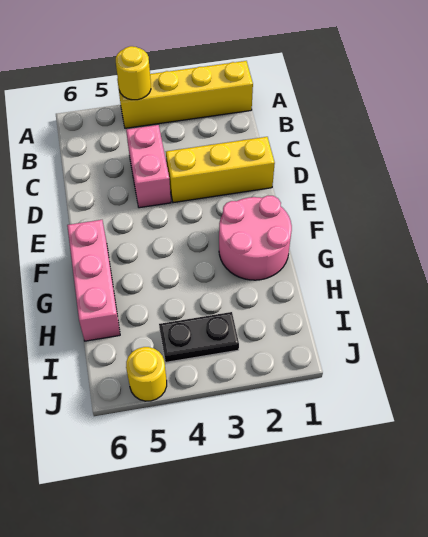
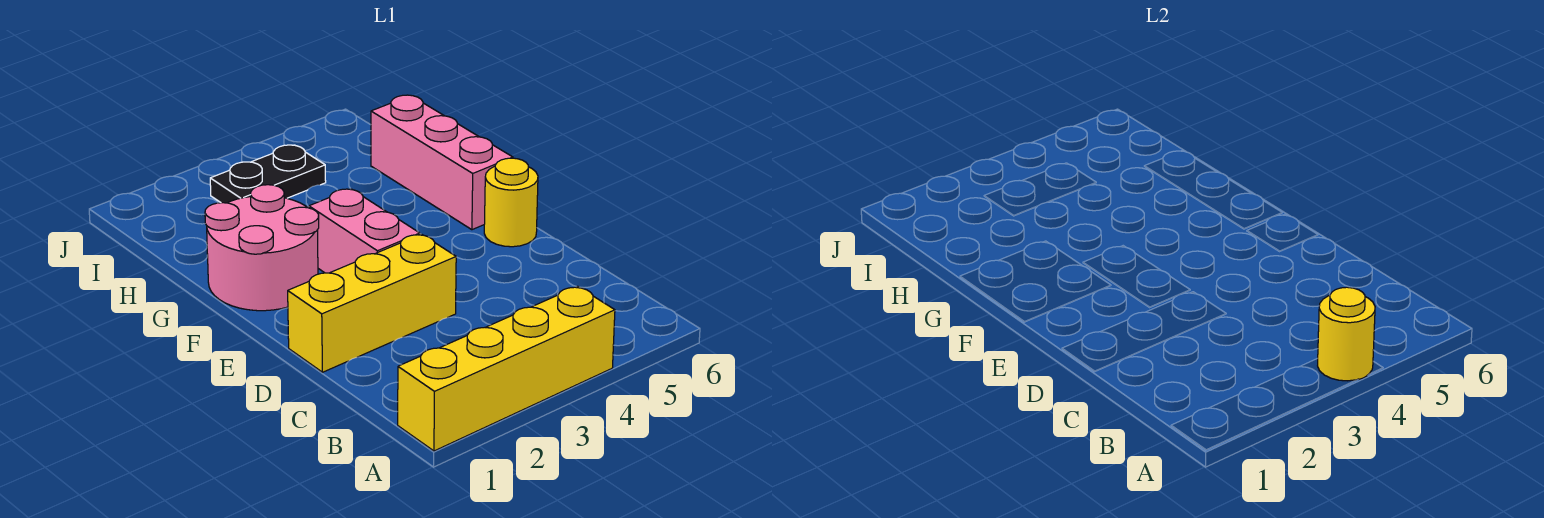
pink 1x2 brick [126,125,171,208] -> pink 1x2 brick moved to [309,189,420,273]
yellow 1x1 round brick [126,347,167,401] -> yellow 1x1 round brick moved to [484,158,538,247]

